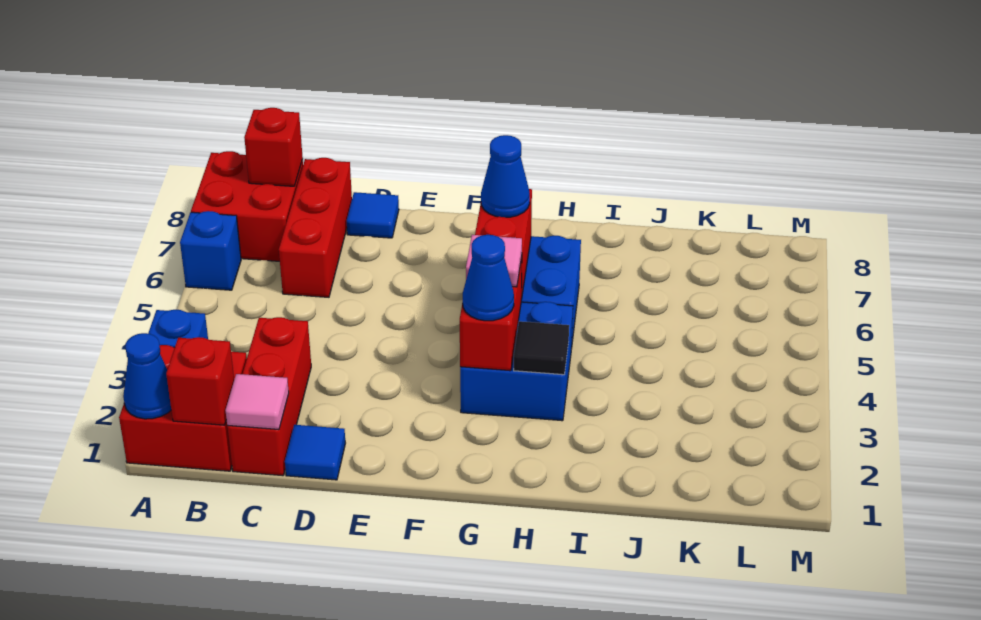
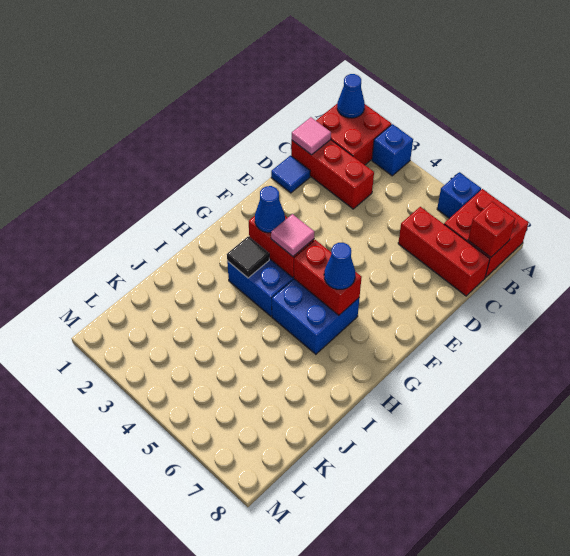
red 1x1 brick [166,337,234,425] -> none
blue 1x1 tile [347,192,399,238] -> none

